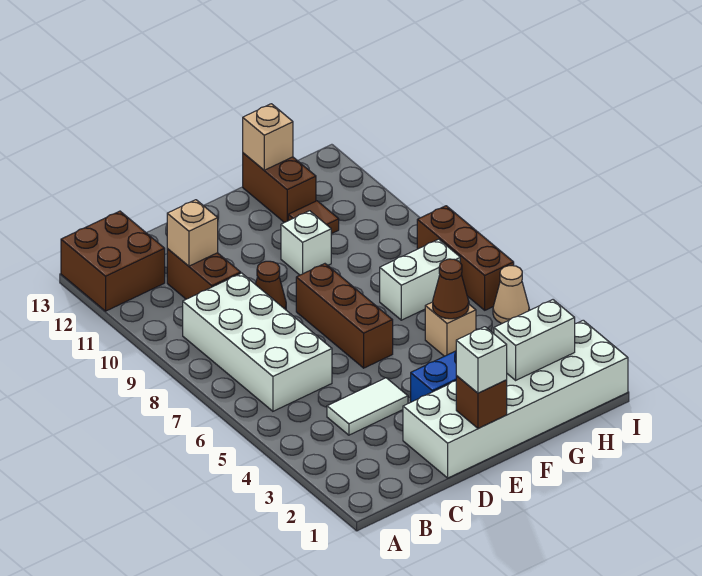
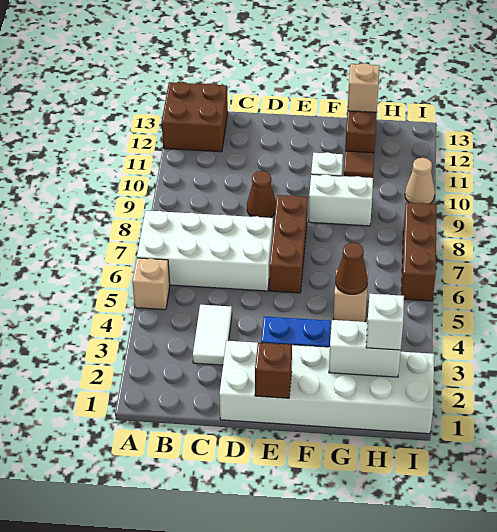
white 2x4 brick [183,273,332,411] -> white 2x4 brick turned to [137,211,273,291]
white 1x2 tile [327,378,408,435] -> white 1x2 tile turned to [193,305,232,365]
brown 1x2 brick [167,249,241,299] -> none
tan 1x1 brick [167,200,218,266] -> tan 1x1 brick moved to [132,258,170,310]
white 1x1 brick [456,327,507,393] -> white 1x1 brick moved to [366,294,404,350]
white 1x2 brick [380,239,460,320] -> white 1x2 brick moved to [309,174,373,226]
tan 1x1 cone [493,266,529,323] -> tan 1x1 cone moved to [405,158,435,204]

